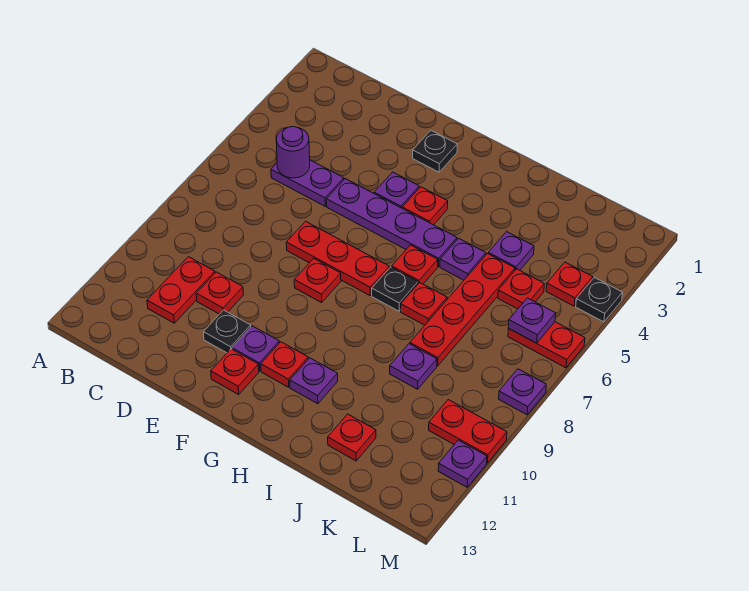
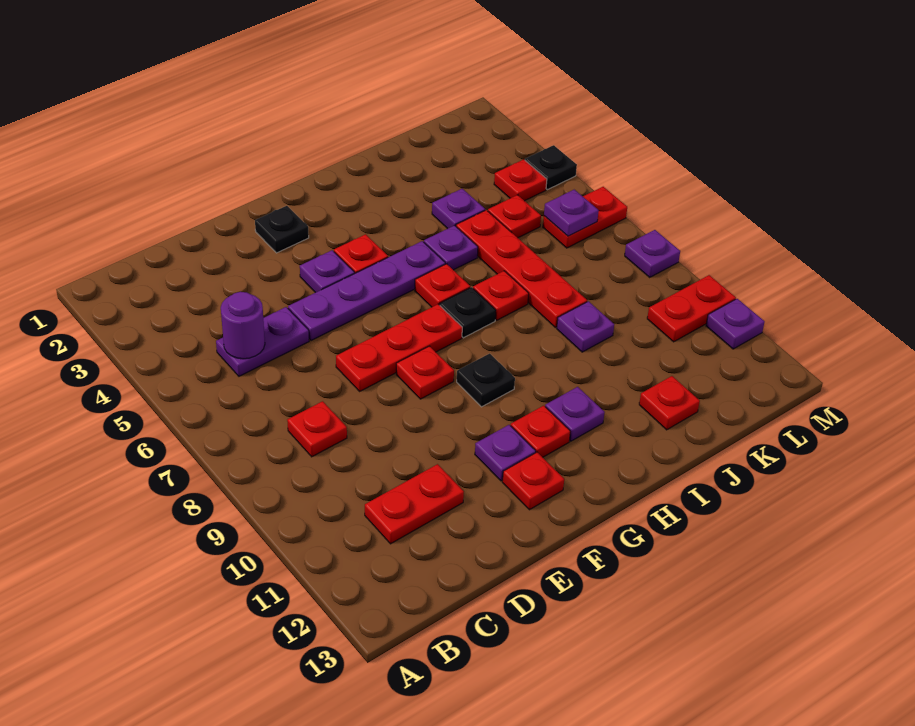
red 1x2 plate [147,257,215,323] -> red 1x2 plate turned to [365,464,464,544]
red 1x1 plate [196,272,243,314] -> red 1x1 plate moved to [287,401,347,457]
black 1x1 plate [204,310,251,353] -> black 1x1 plate moved to [457,354,515,407]

